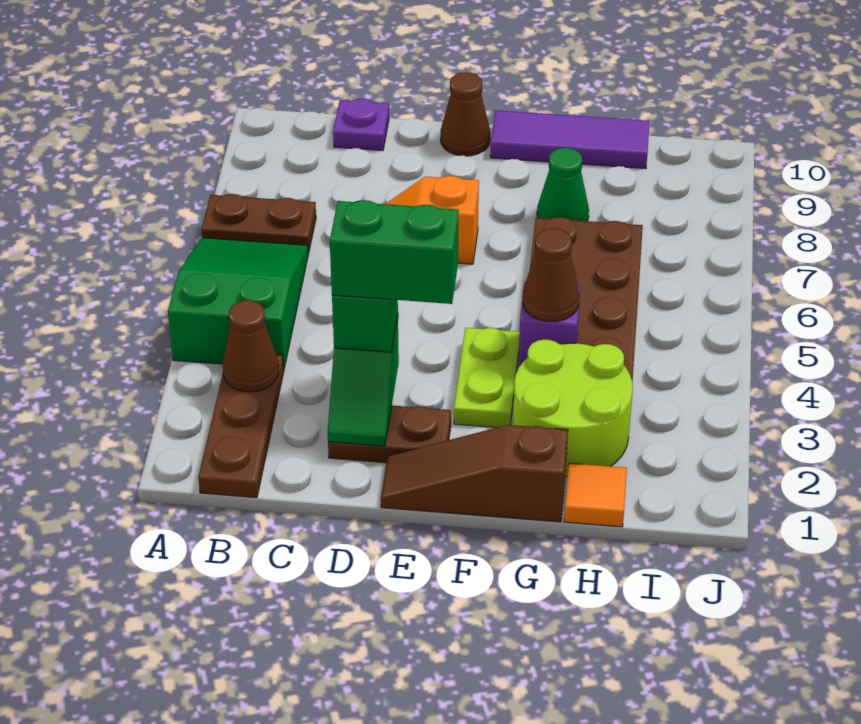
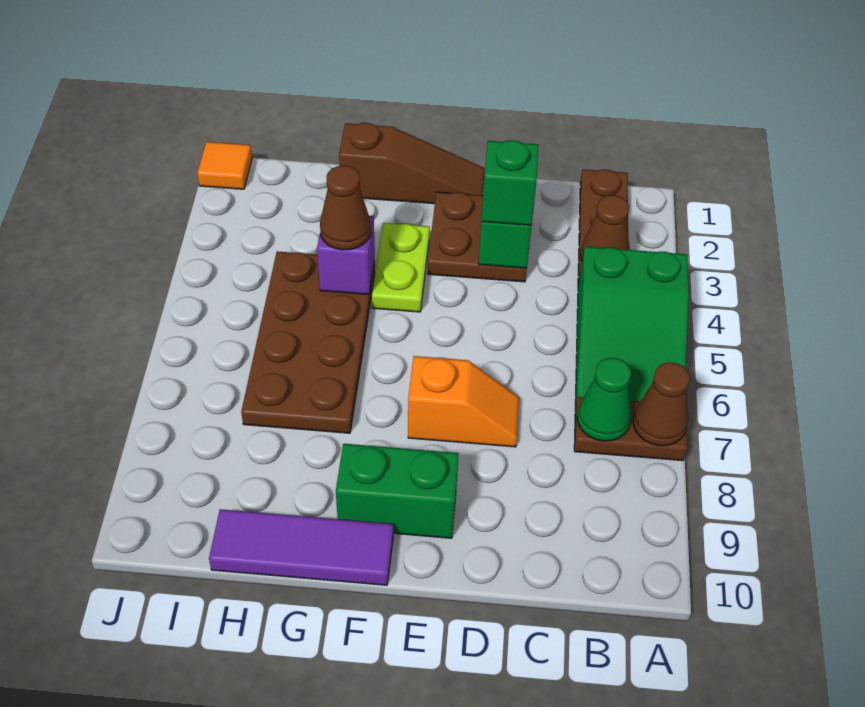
purple 1x1 plate [333,99,389,150] -> none
brown 1x2 plate [328,406,451,463] -> brown 2x2 plate [428,192,527,282]
green 1x2 brick [330,200,459,304] -> green 1x2 brick moved to [336,444,459,538]
brown 1x1 cone [441,72,490,156] -> brown 1x1 cone moved to [633,362,690,446]
lime 2x2 round brick [513,339,633,477] -> none
green 1x1 cone [537,148,589,221] -> green 1x1 cone moved to [577,358,632,441]
orange 1x1 tile [564,463,627,527] -> orange 1x1 tile moved to [197,142,252,189]

